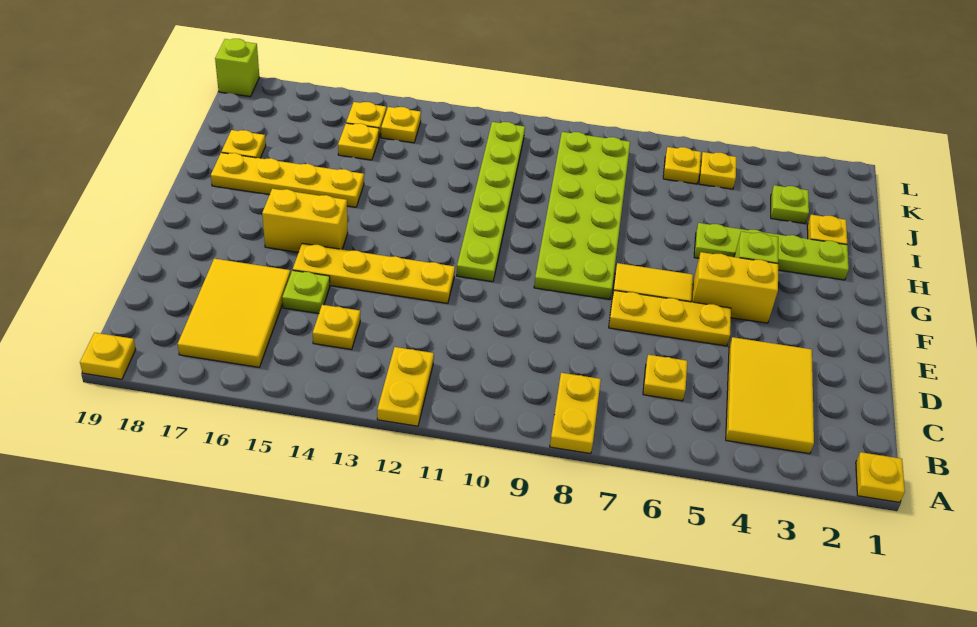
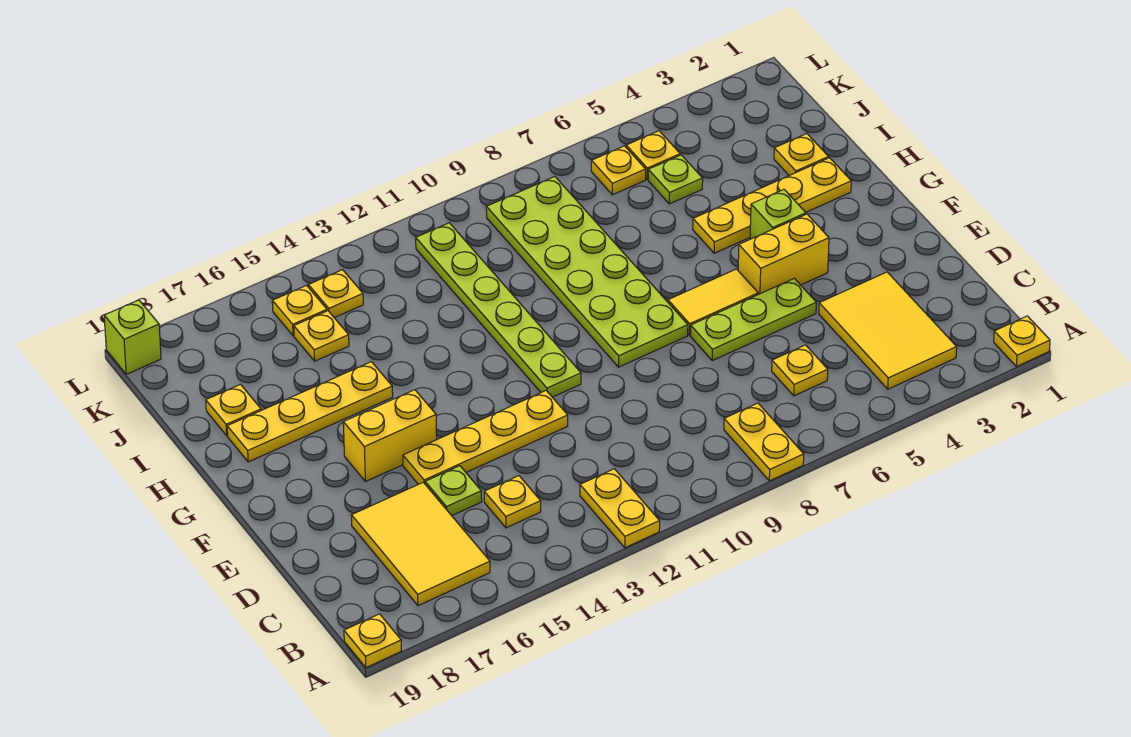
yellow 1x3 plate [609,290,731,346] -> lime 1x3 plate [690,278,816,361]
lime 1x4 plate [694,223,849,280] -> yellow 1x4 plate [693,158,851,253]
lime 1x1 plate [771,185,809,224] -> lime 1x1 plate moved to [648,155,703,204]

